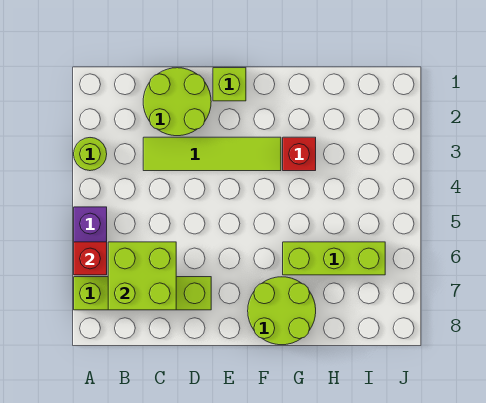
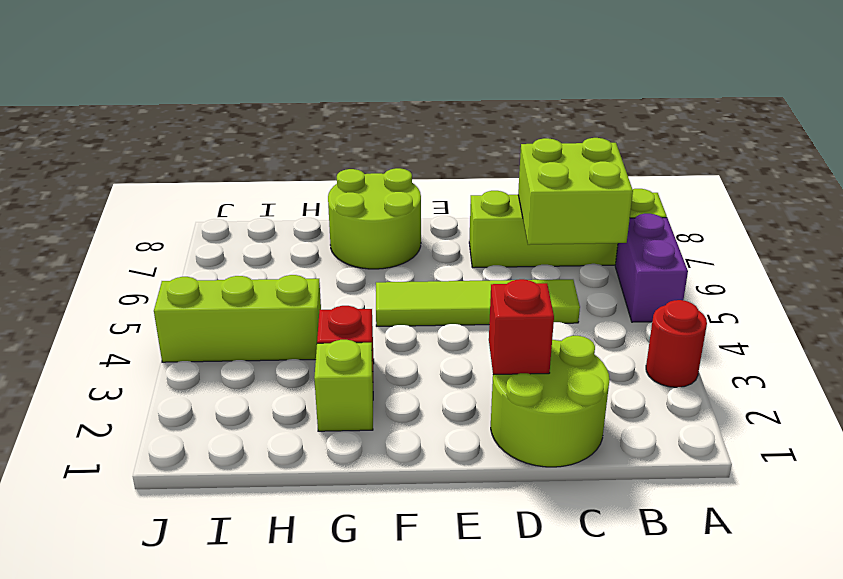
lime 1x1 round brick [74,138,107,171] -> red 1x1 round brick [646,300,707,387]
red 1x1 brick [74,242,107,275] -> red 1x1 brick moved to [489,279,554,375]
lime 1x4 tile [143,137,281,171] -> lime 1x4 tile moved to [376,279,580,326]
lime 1x1 brick [213,68,246,101] -> lime 1x1 brick moved to [314,340,373,431]
lime 1x3 brick [283,242,385,275] -> lime 1x3 brick moved to [154,275,321,362]

